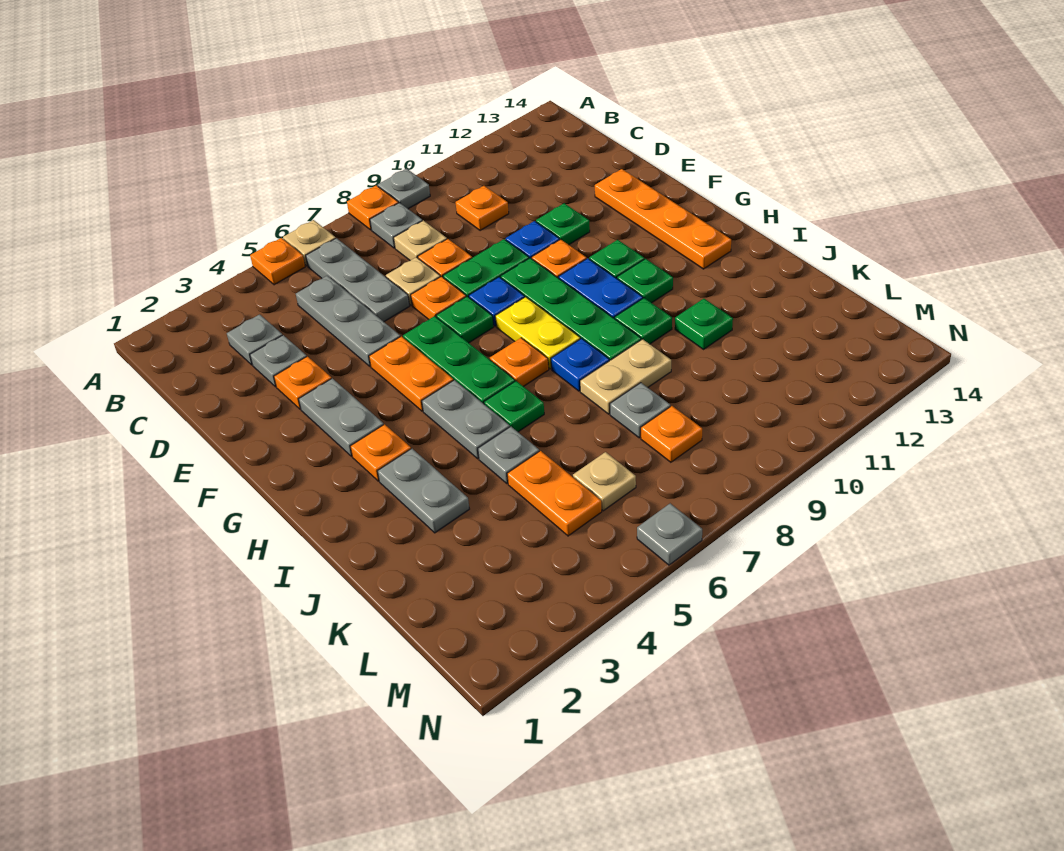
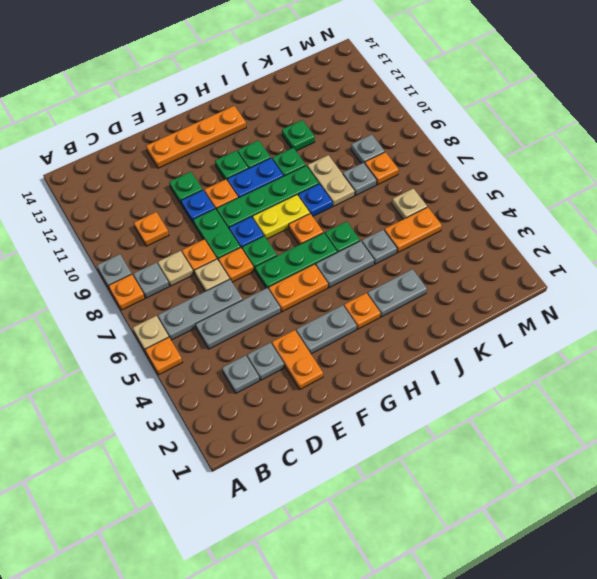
orange 1x1 plate [274,356,331,409] -> orange 1x2 plate [272,330,323,389]
grey 1x1 plate [637,503,702,565] -> grey 1x1 plate moved to [351,134,385,164]

